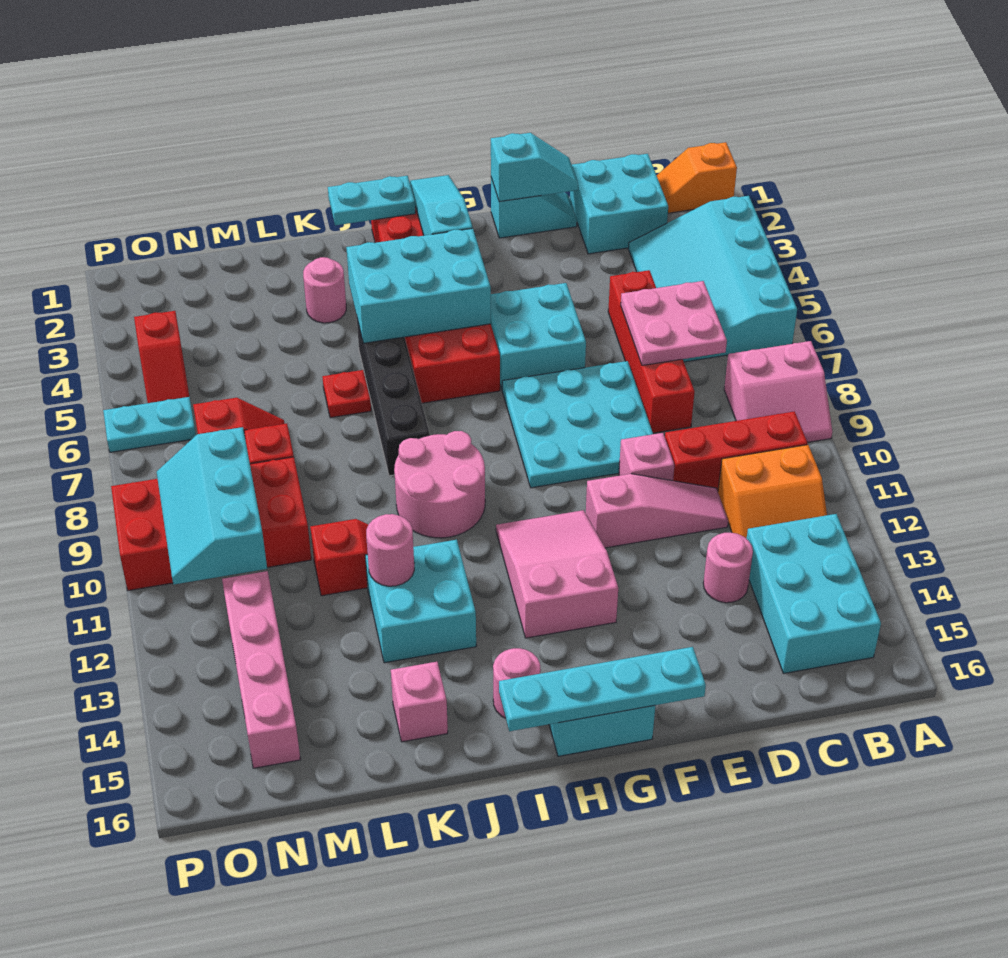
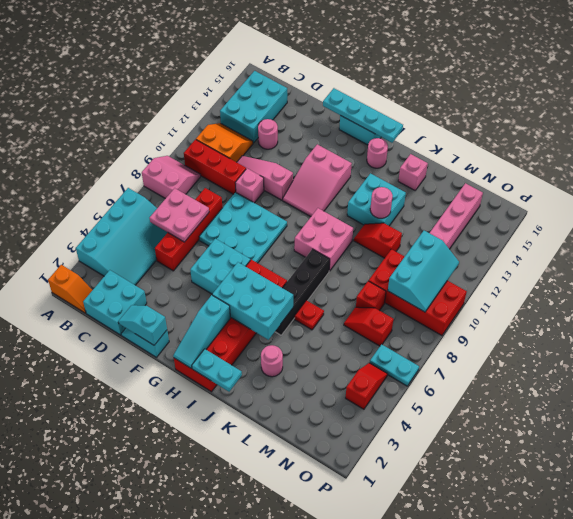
pink 2x2 round brick [394,431,485,538] -> pink 2x2 brick [294,208,353,271]

